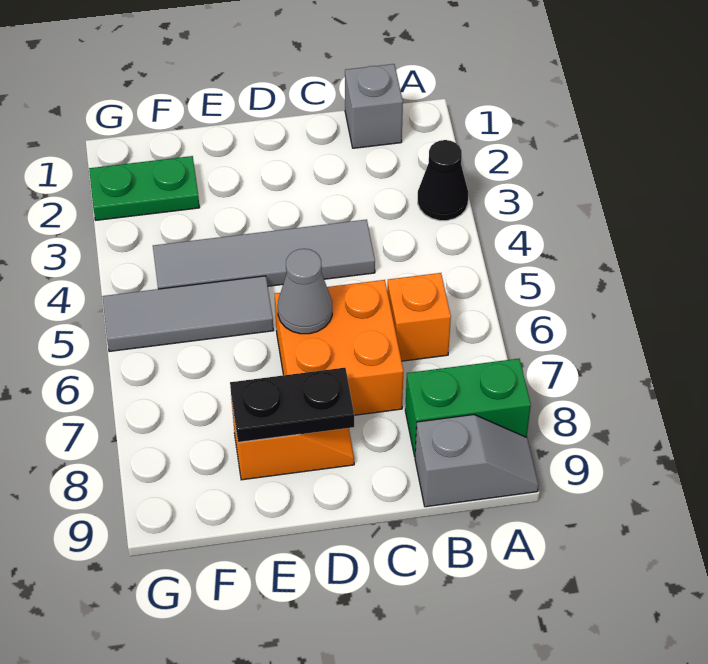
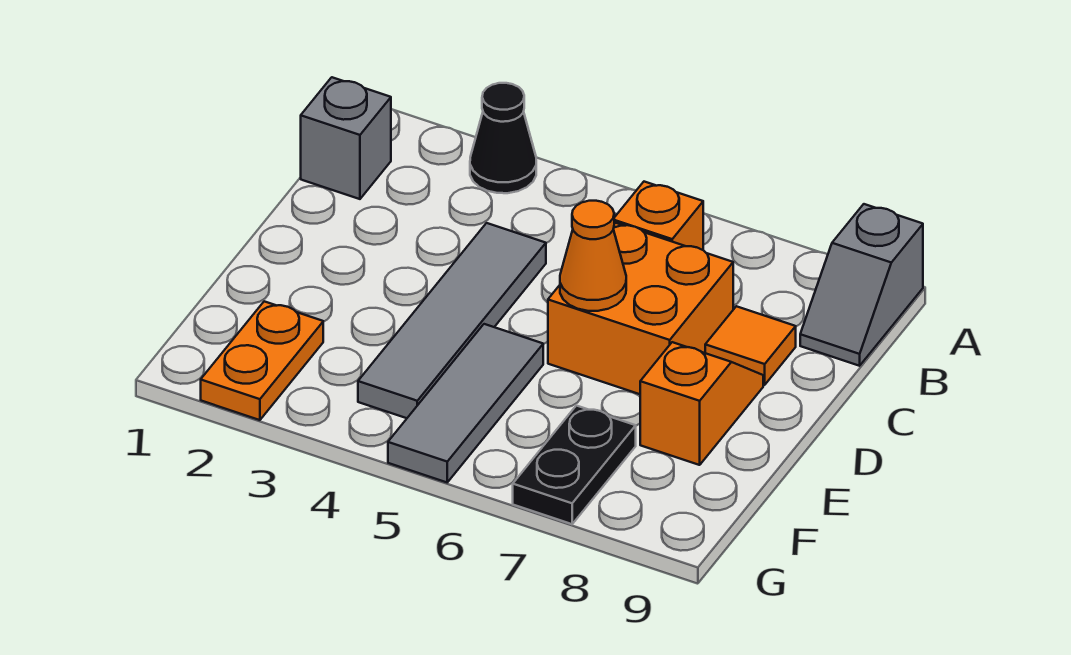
green 1x2 brick [405,359,531,456] -> none
grey 1x2 slope [415,415,539,507] -> grey 1x2 slope turned to [800,204,923,366]
none -> orange 1x1 tile [705,306,796,385]
grey 1x1 cone [278,249,332,334] -> orange 1x1 cone [560,201,626,311]
black 1x2 plate [230,368,354,442] -> black 1x2 plate moved to [513,406,636,524]
green 1x2 plate [89,156,200,220] -> orange 1x2 plate [201,301,323,420]

